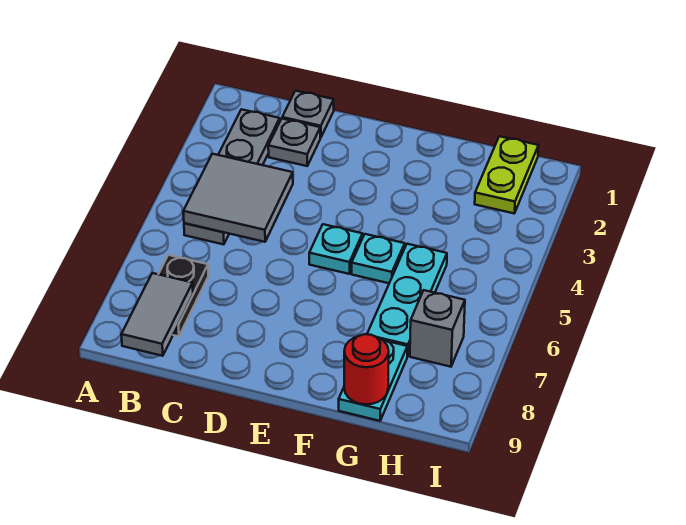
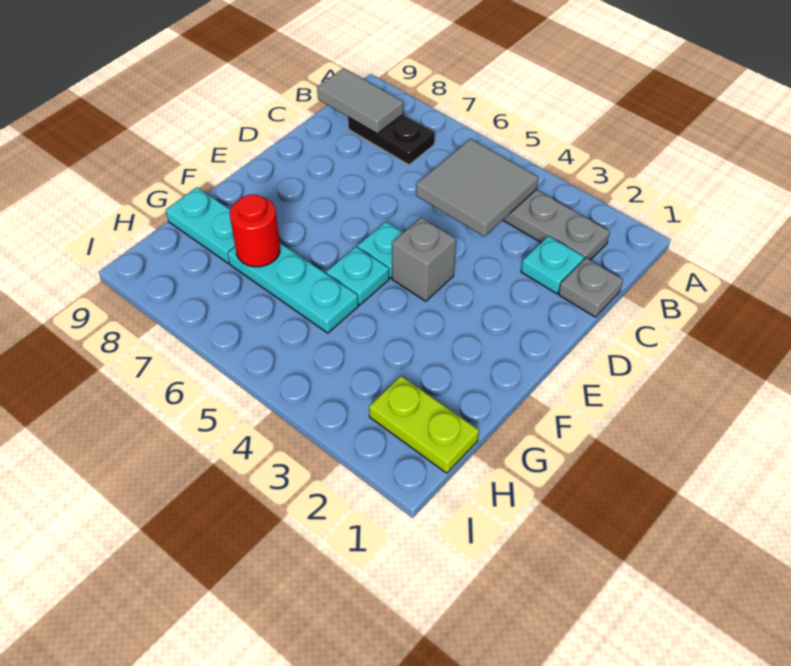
grey 1x1 plate [268,119,320,166] -> cyan 1x1 plate [521,236,584,293]
red 1x1 round brick [344,334,389,404] -> red 1x1 round brick moved to [230,194,280,267]
grey 1x1 brick [410,290,465,367] -> grey 1x1 brick moved to [392,217,456,301]

